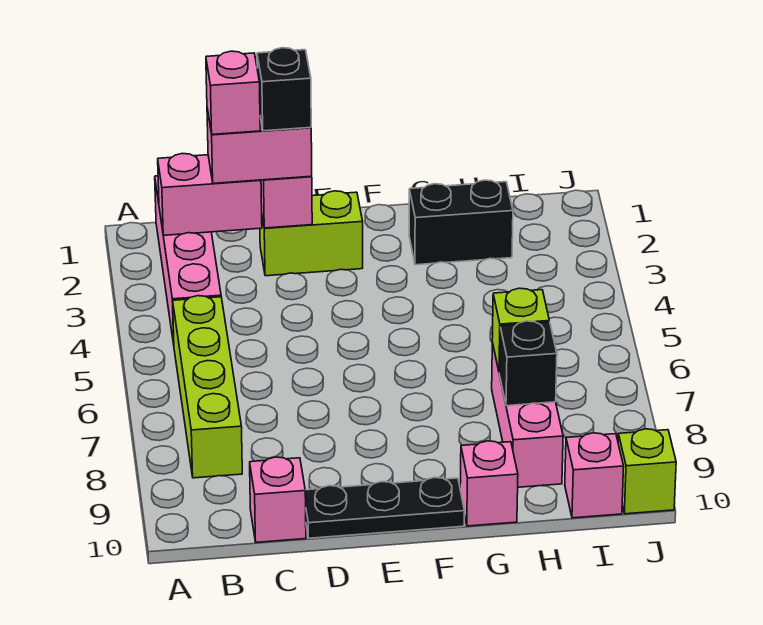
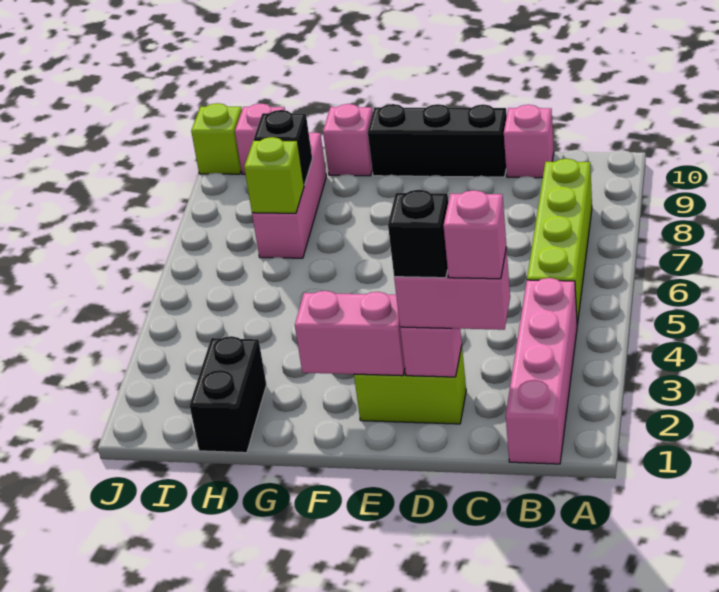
pink 1x2 brick [158,153,262,235] -> pink 1x2 brick moved to [295,291,405,376]
black 1x3 plate [305,477,465,538] -> black 1x3 brick [368,104,507,177]
black 1x2 brick [409,180,513,265] -> black 1x2 brick turned to [190,336,266,453]

